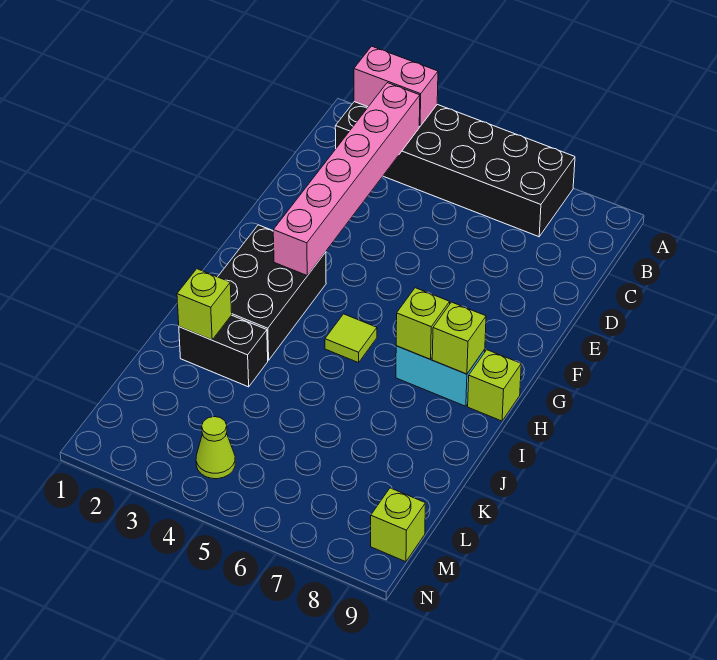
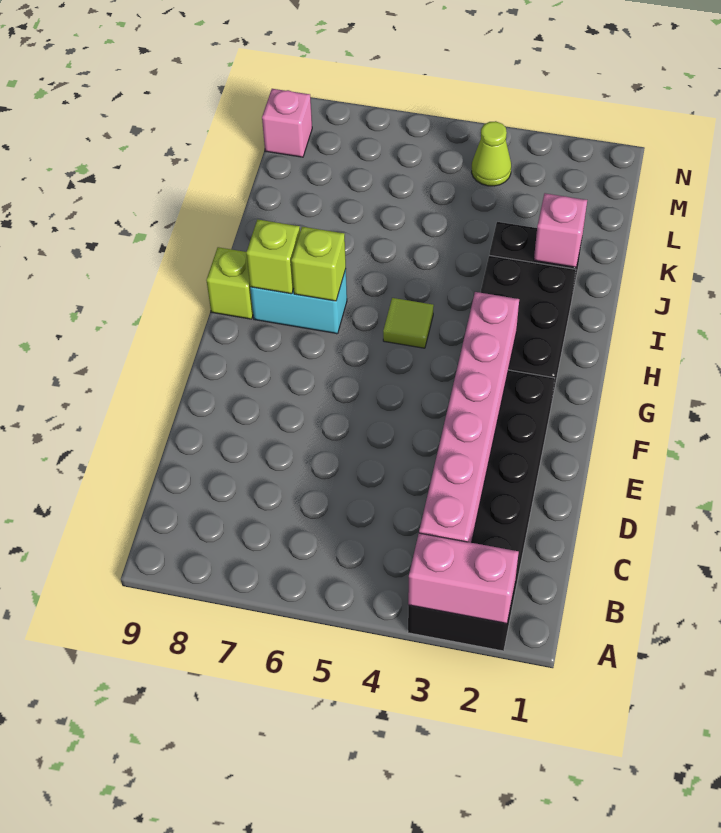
black 2x6 brick [335,102,575,237] -> black 2x6 brick turned to [408,370,555,651]
lime 1x1 brick [177,269,232,340] -> pink 1x1 brick [534,193,587,267]
lime 1x1 brick [371,488,425,562] -> pink 1x1 brick [262,89,312,157]

